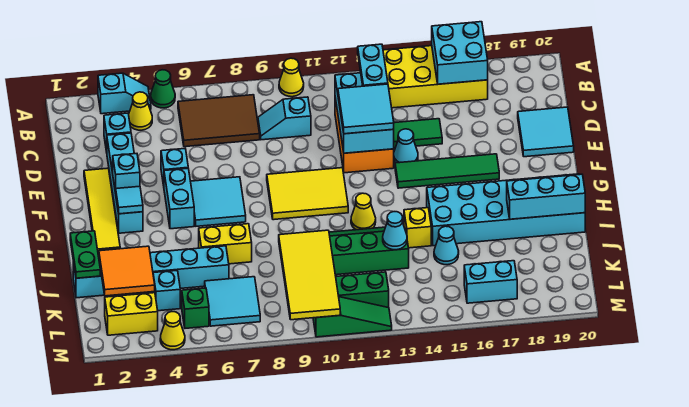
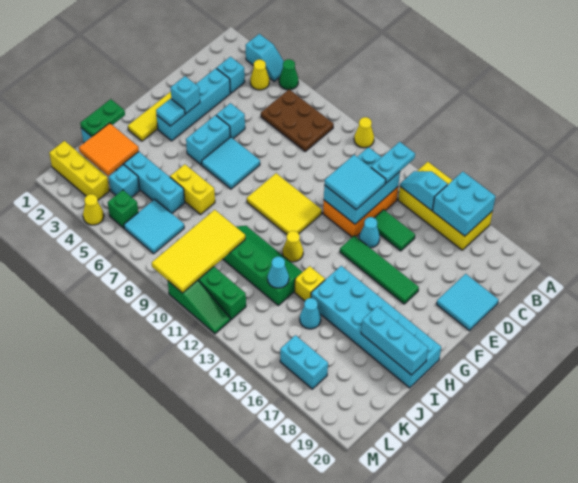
brown 2x3 tile [178,95,260,147] -> brown 2x3 plate [261,90,333,151]
cyan 1x2 slope [258,97,311,140] -> cyan 1x2 slope moved to [400,171,448,211]
yellow 1x2 brick [105,293,158,335] -> yellow 1x3 brick [49,141,109,200]

